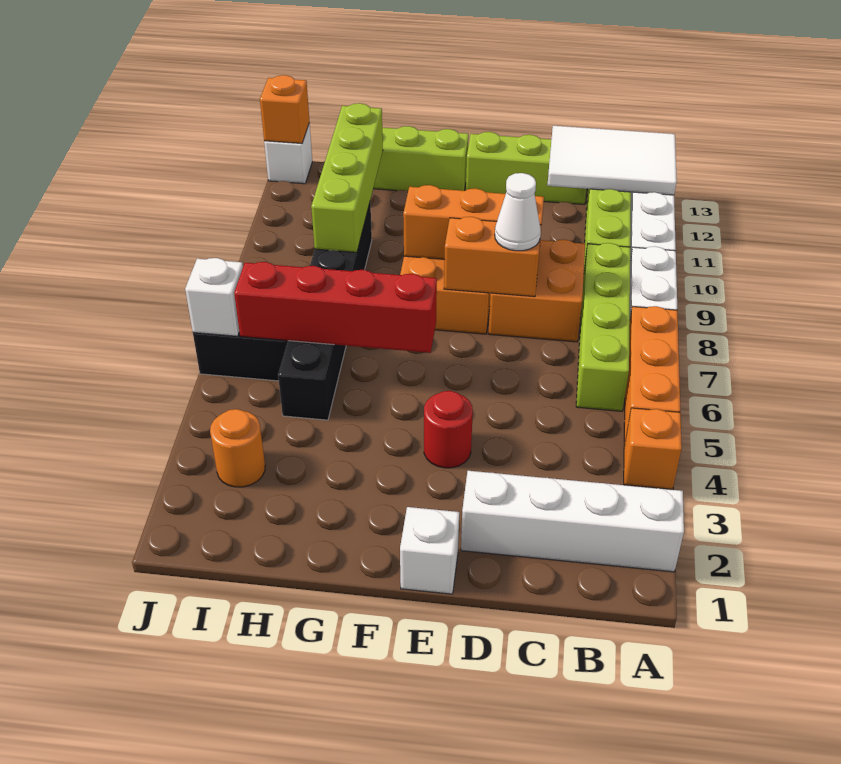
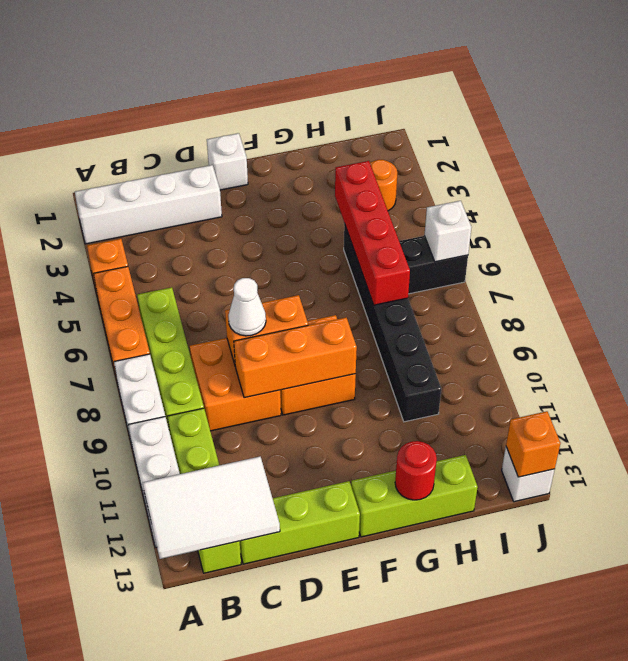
red 1x1 round brick [424,391,473,468] -> red 1x1 round brick moved to [395,441,437,500]
red 1x4 brick [234,262,437,353] -> red 1x4 brick turned to [335,161,410,305]
lime 1x4 brick [311,103,383,252] -> none

